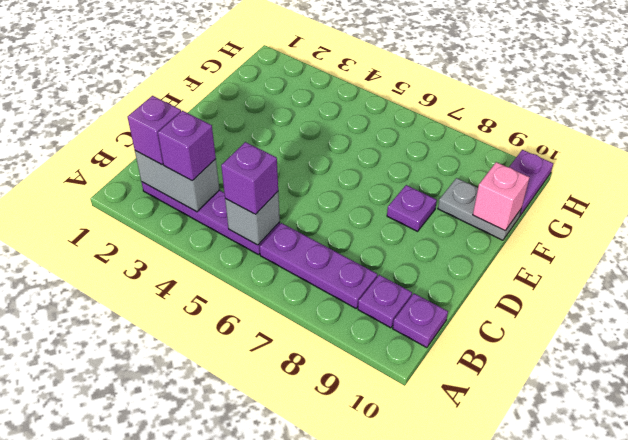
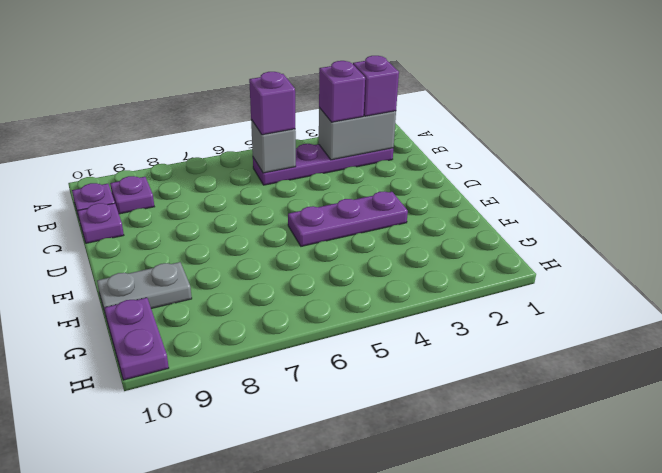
purple 1x3 plate [260,223,377,308] -> purple 1x3 plate moved to [288,191,408,246]
purple 1x1 plate [387,185,437,231] -> purple 1x1 plate moved to [78,203,124,243]
pink 1x1 brick [473,162,530,231] -> none

